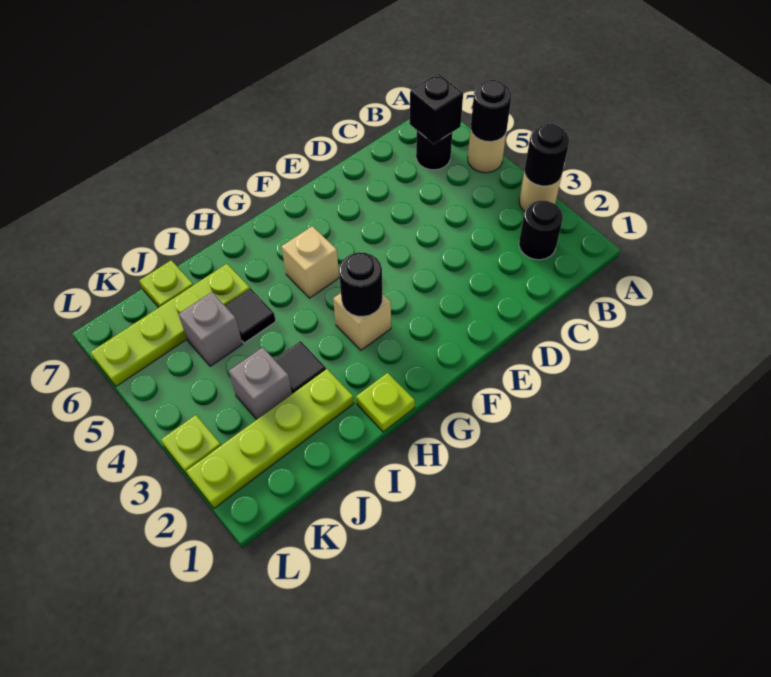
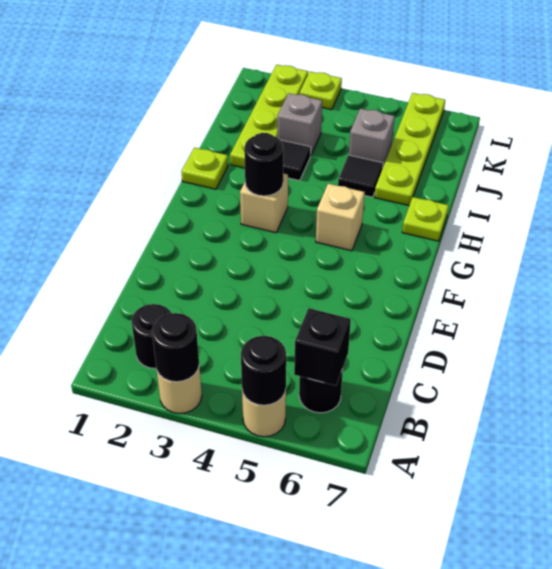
lime 1x1 plate [139,260,193,308] -> lime 1x1 plate moved to [402,197,449,241]

